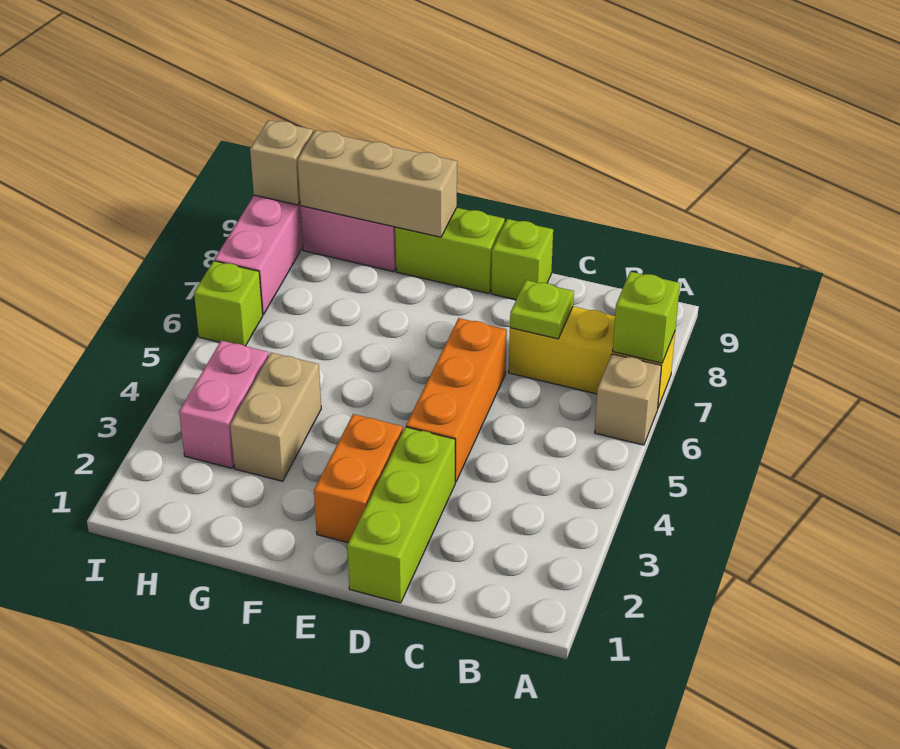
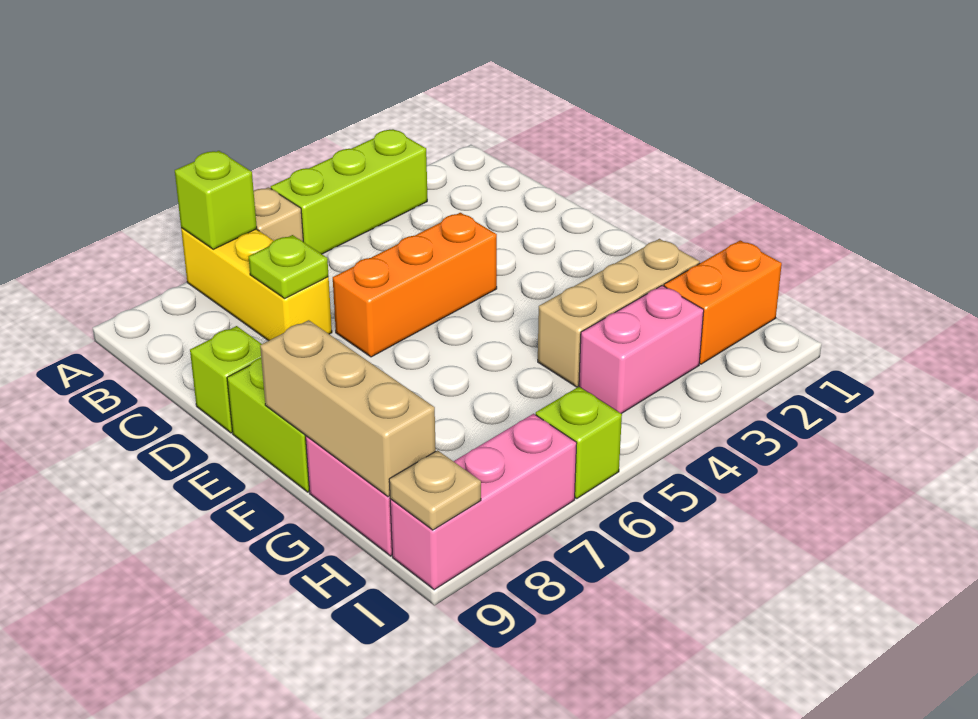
lime 1x3 brick [347,427,455,603] -> lime 1x3 brick moved to [271,129,427,254]
orange 1x2 brick [314,414,403,543] -> orange 1x2 brick moved to [664,240,782,364]
tan 1x2 brick [230,353,321,481] -> tan 1x3 brick [538,239,700,387]
tan 1x1 brick [250,120,313,205] -> tan 1x1 plate [389,450,481,530]

